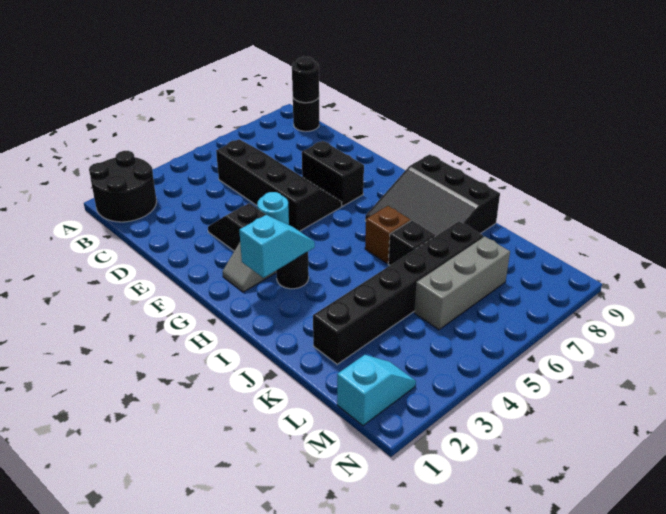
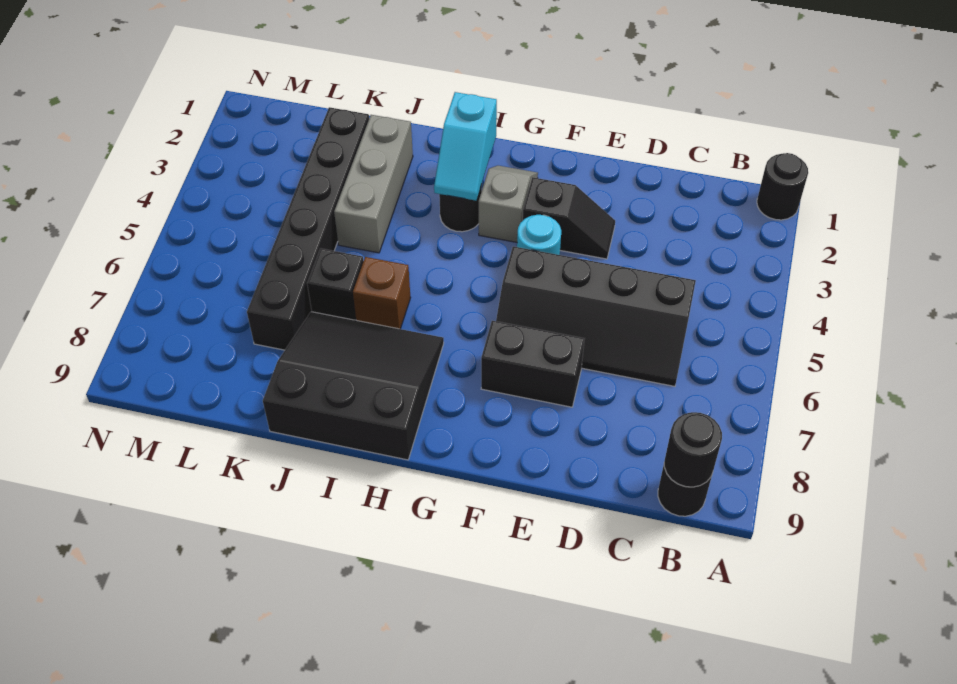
black 2x2 round brick [89,151,157,222] -> black 1x1 round brick [757,153,808,220]
grey 1x3 brick [414,236,510,330] -> grey 1x3 brick moved to [334,115,413,253]
cyan 1x2 slope [337,355,416,426] -> none

